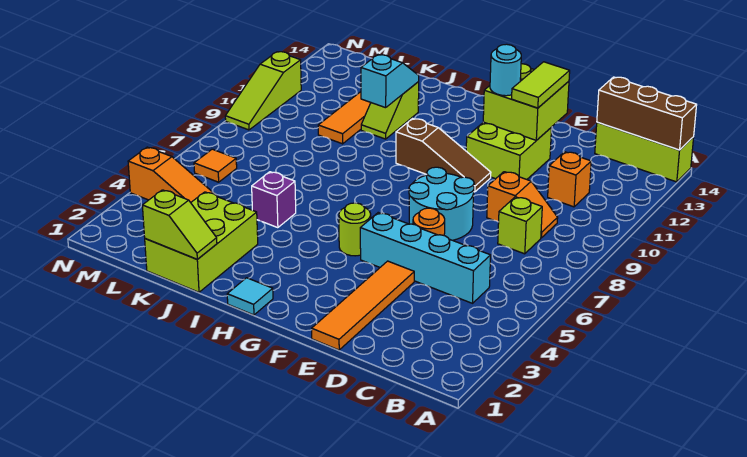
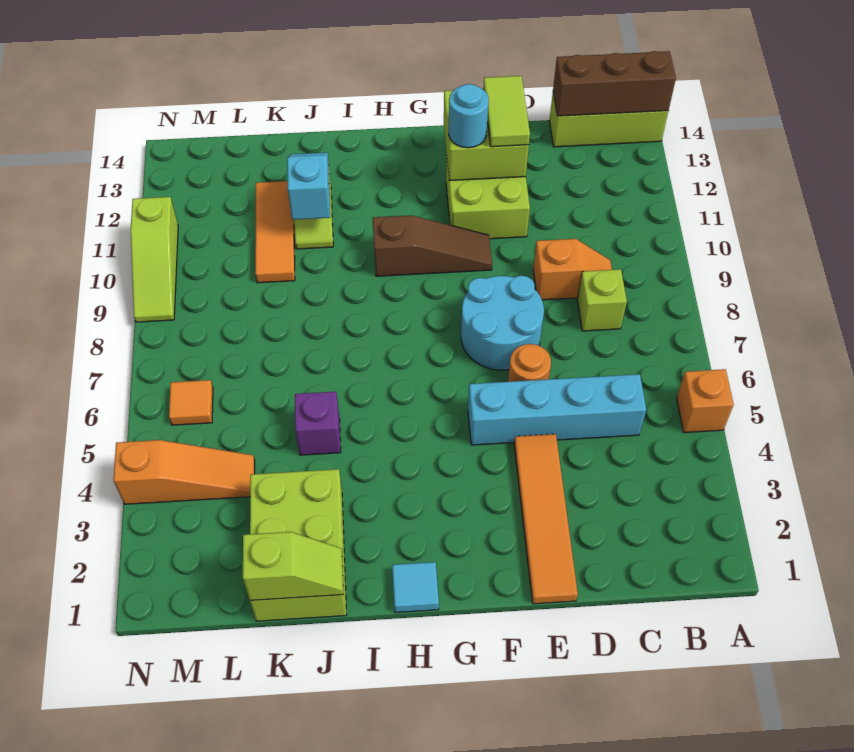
orange 1x1 brick [548,152,591,207] -> orange 1x1 brick moved to [677,369,734,433]
lime 1x1 round brick [339,203,371,256] -> none

